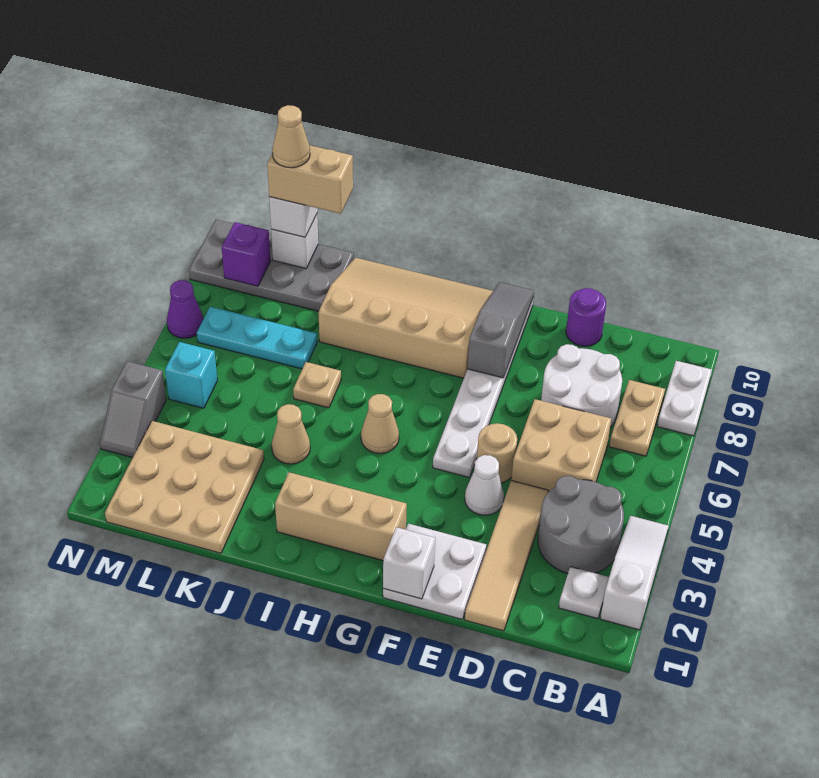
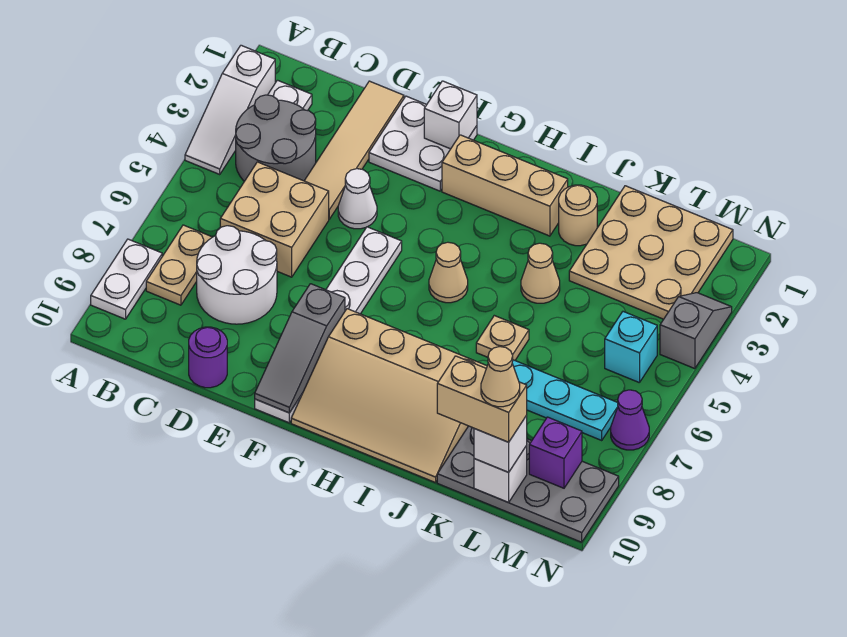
tan 1x1 round brick [477,423,517,483] -> tan 1x1 round brick moved to [559,185,597,246]

